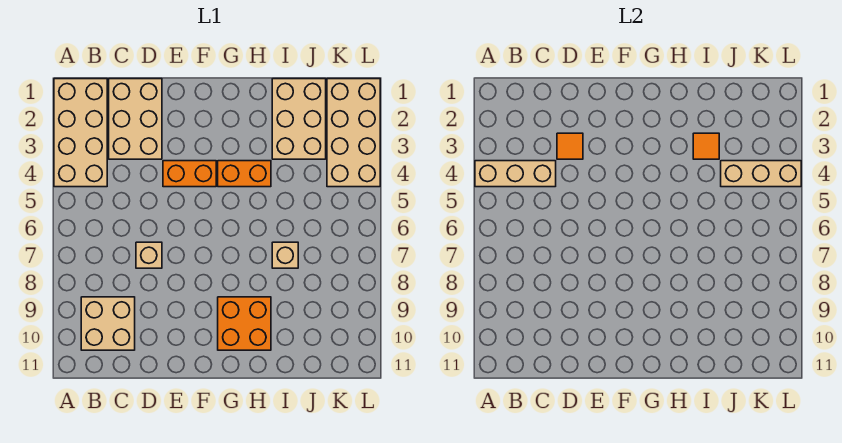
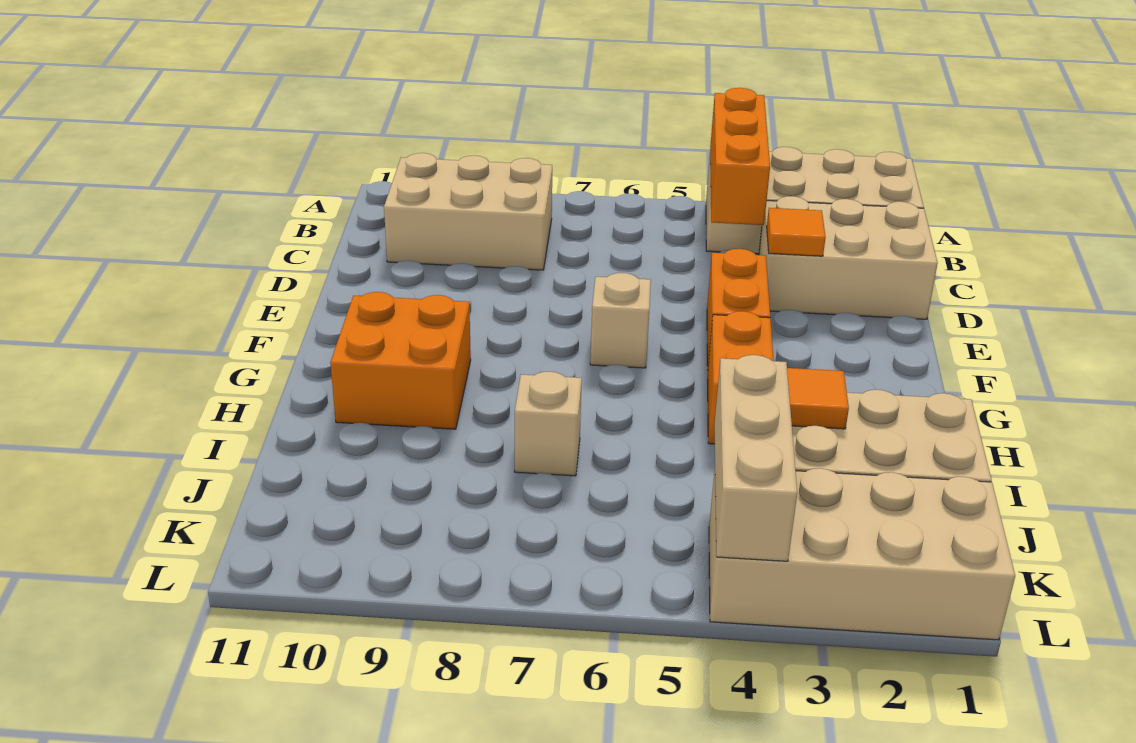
tan 1x3 brick [475,161,556,187] -> orange 1x3 brick [710,88,770,225]
tan 2x2 brick [81,297,135,350] -> tan 2x3 brick [384,153,552,270]
tan 1x1 brick [136,242,162,268] -> tan 1x1 brick moved to [590,273,651,368]

